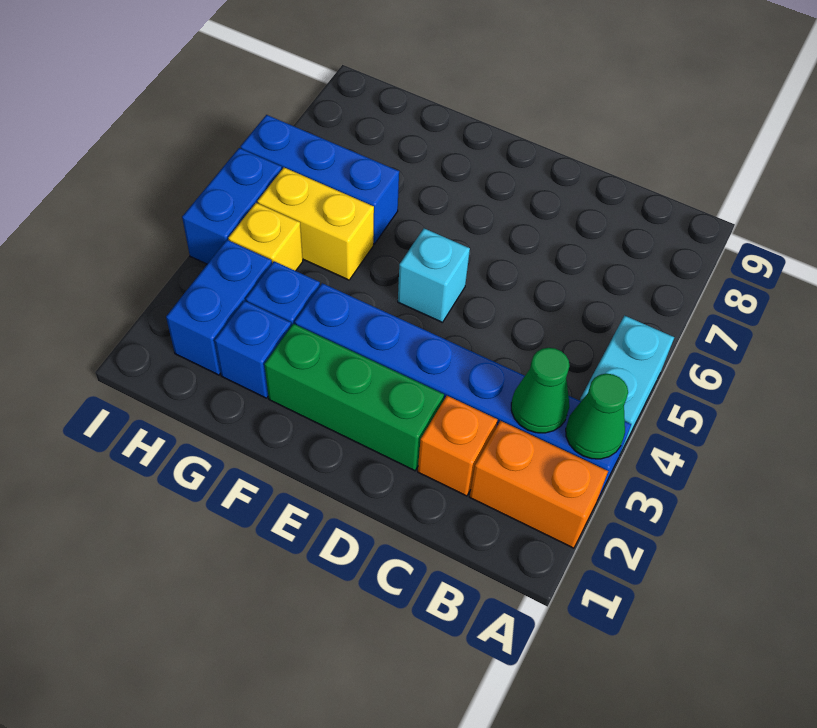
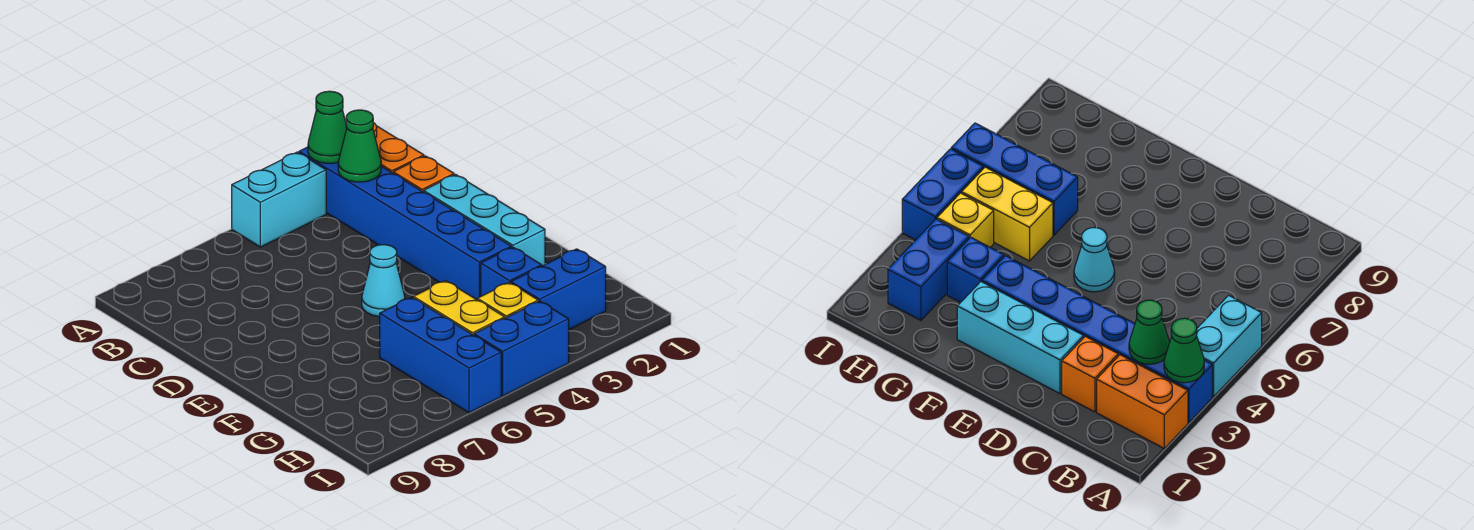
green 1x3 brick [264,324,444,471] -> cyan 1x3 brick [424,175,545,266]
cyan 1x1 brick [398,228,470,322] -> cyan 1x1 cone [362,245,405,317]
blue 1x1 brick [215,301,291,398] -> none

